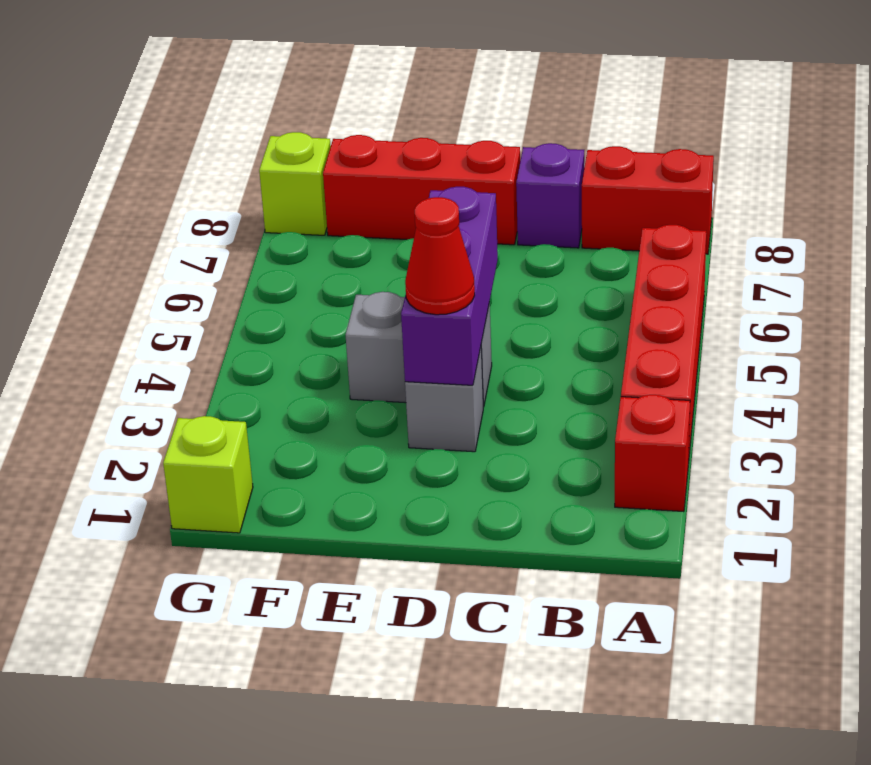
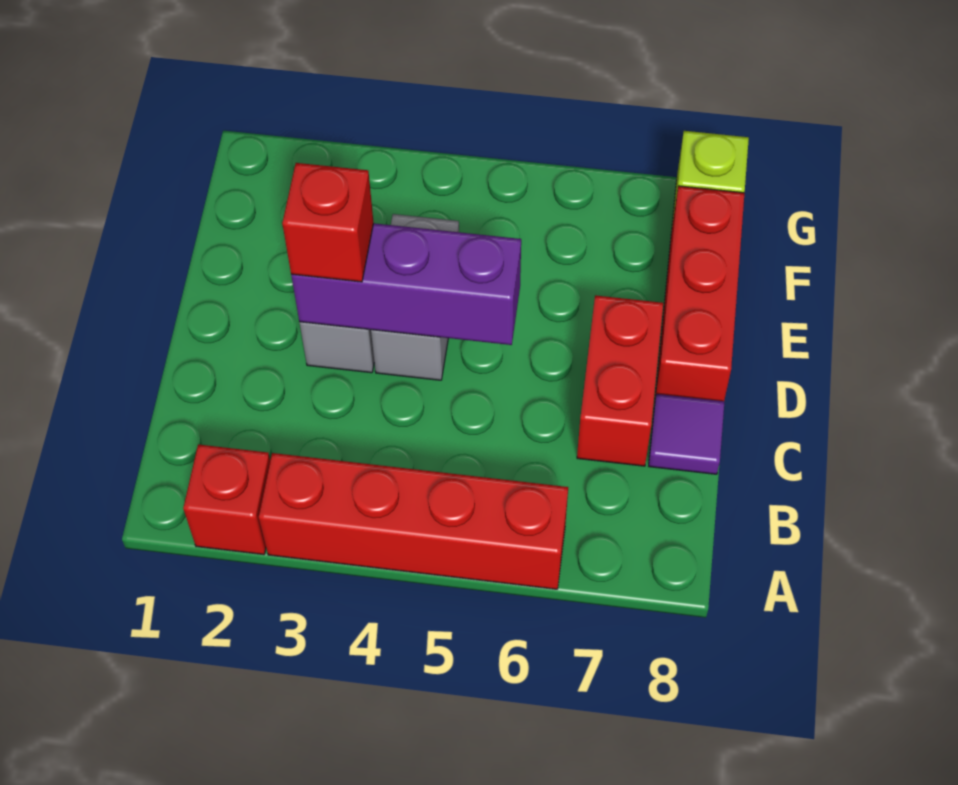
red 1x2 brick [582,146,714,254] -> red 1x2 brick moved to [577,295,663,466]
purple 1x1 brick [516,143,584,248] -> purple 1x1 tile [649,394,725,474]
red 1x1 cone [405,197,475,315] -> red 1x1 brick [282,163,374,282]
lime 1x1 brick [163,416,253,533] -> none

